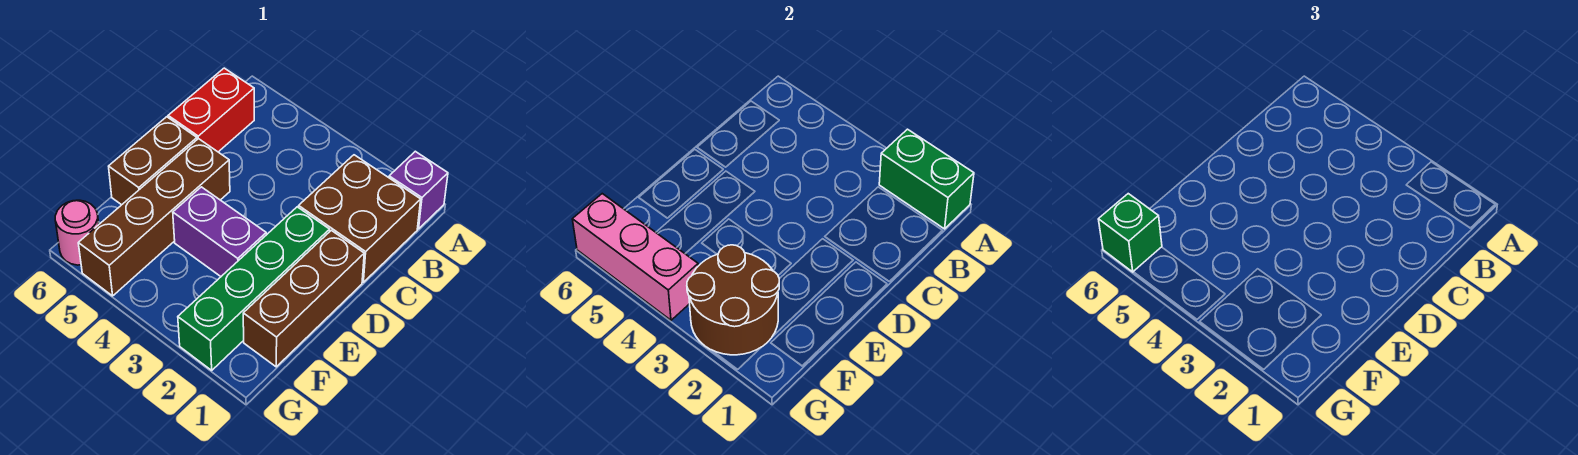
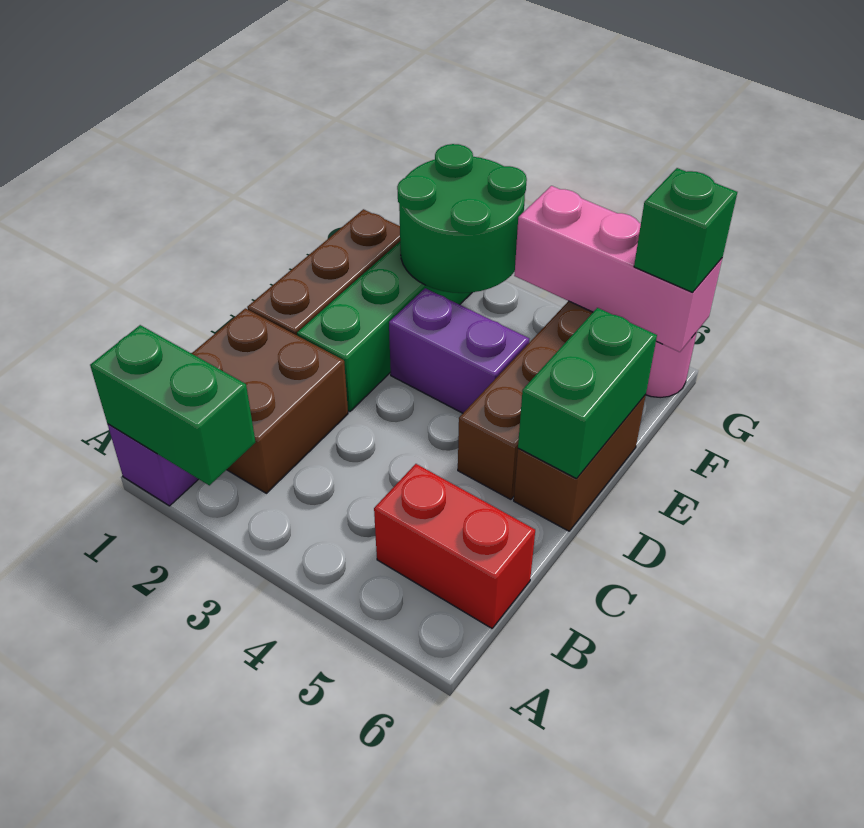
red 1x2 brick [168,68,254,152] -> red 1x2 brick turned to [374,464,535,628]
none -> green 1x2 brick [518,308,657,479]
brown 2x2 round brick [687,245,779,355] -> green 2x2 round brick [397,144,527,293]

